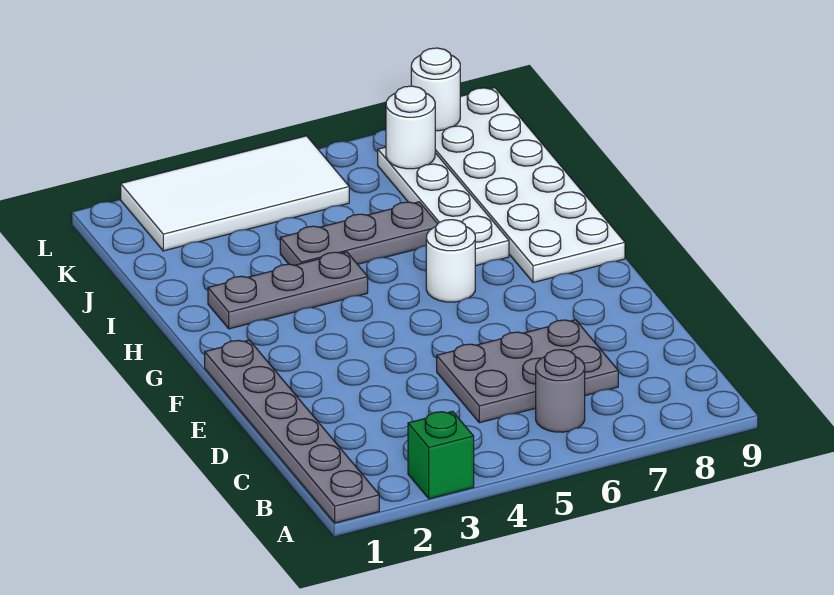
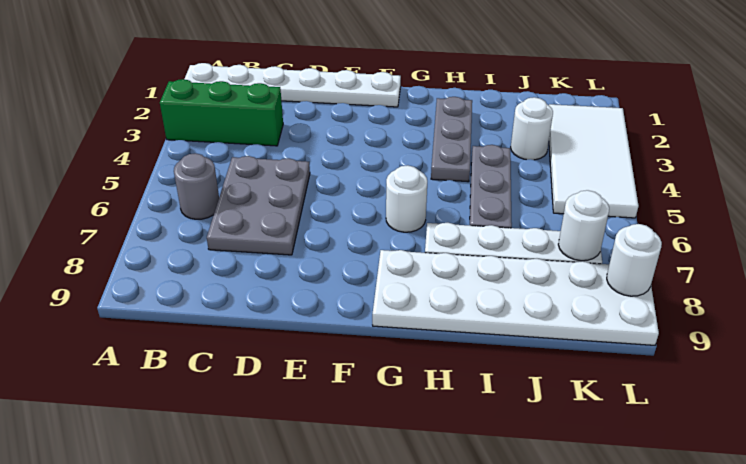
grey 1x6 plate [205,340,379,523] -> white 1x6 plate [185,63,401,107]
green 1x1 brick [408,411,474,499] -> green 1x3 brick [160,79,283,146]
none -> white 1x1 round brick [511,97,553,160]

